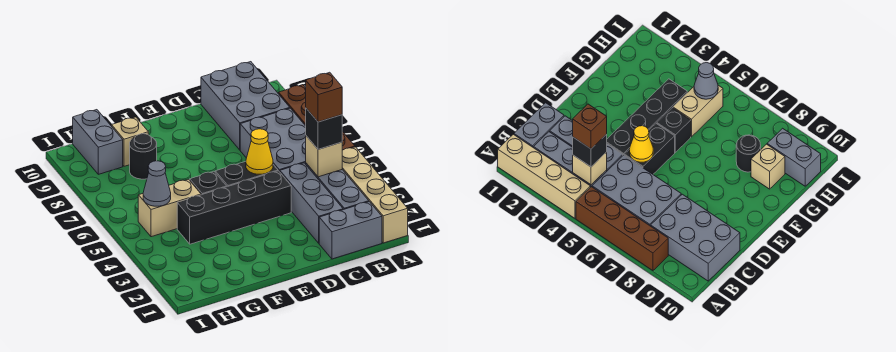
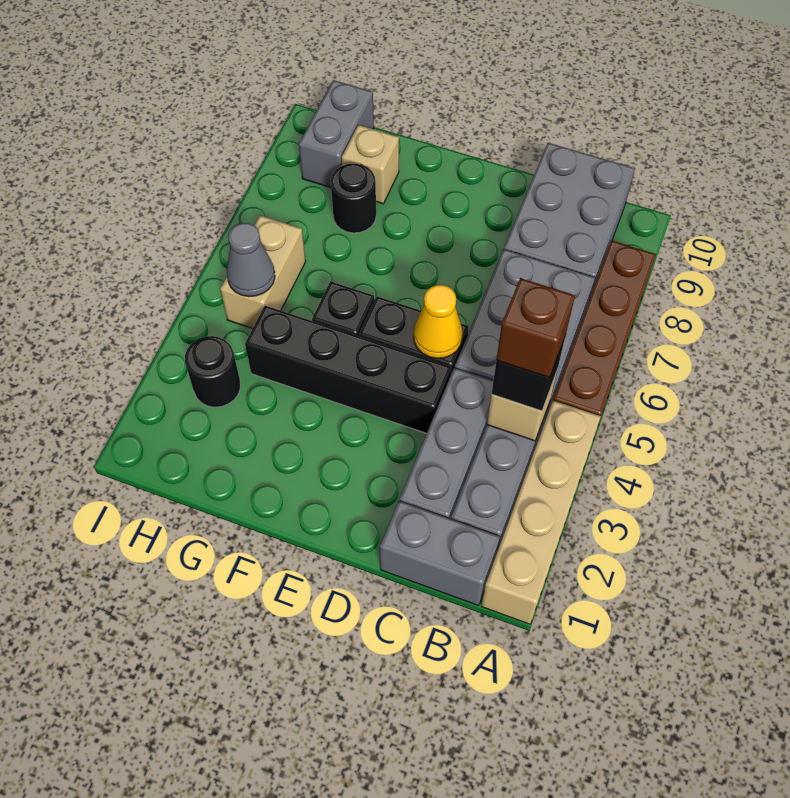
tan 1x2 brick [138,179,201,237] -> tan 1x2 brick turned to [220,215,306,329]
none -> black 1x1 round brick [185,336,240,407]

